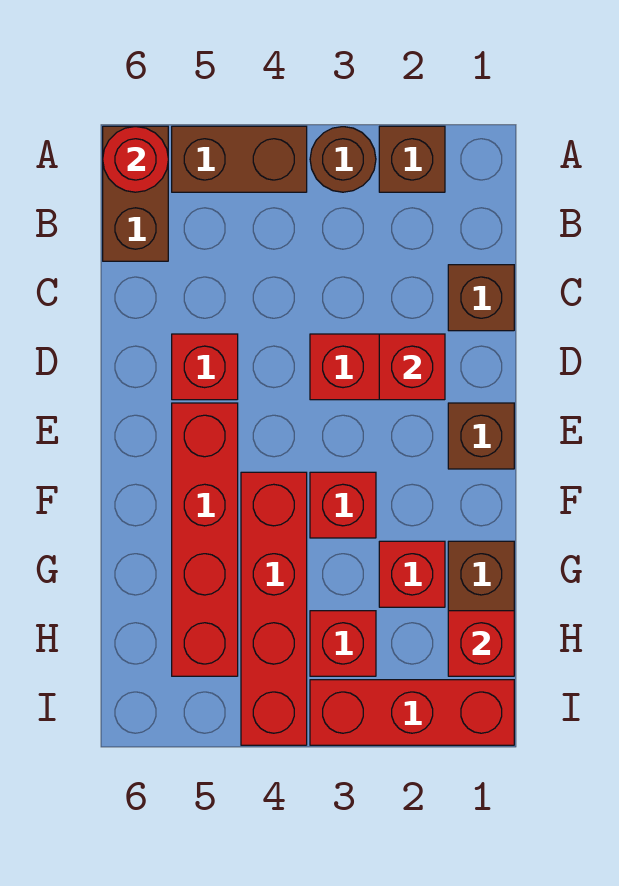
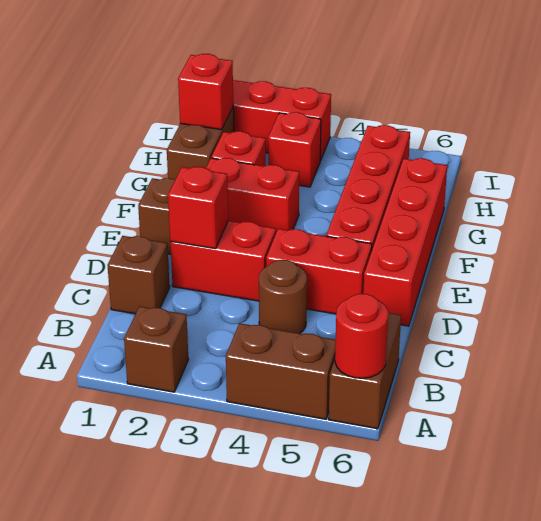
brown 1x1 round brick [310,127,376,192] -> brown 1x1 round brick moved to [259,260,307,334]
red 1x1 brick [172,334,238,400] -> red 1x2 brick [266,229,372,314]
red 1x1 brick [310,472,376,538] -> red 1x2 brick [206,158,299,232]
red 1x4 brick [241,472,307,745] -> red 1x4 brick moved to [363,158,447,326]

